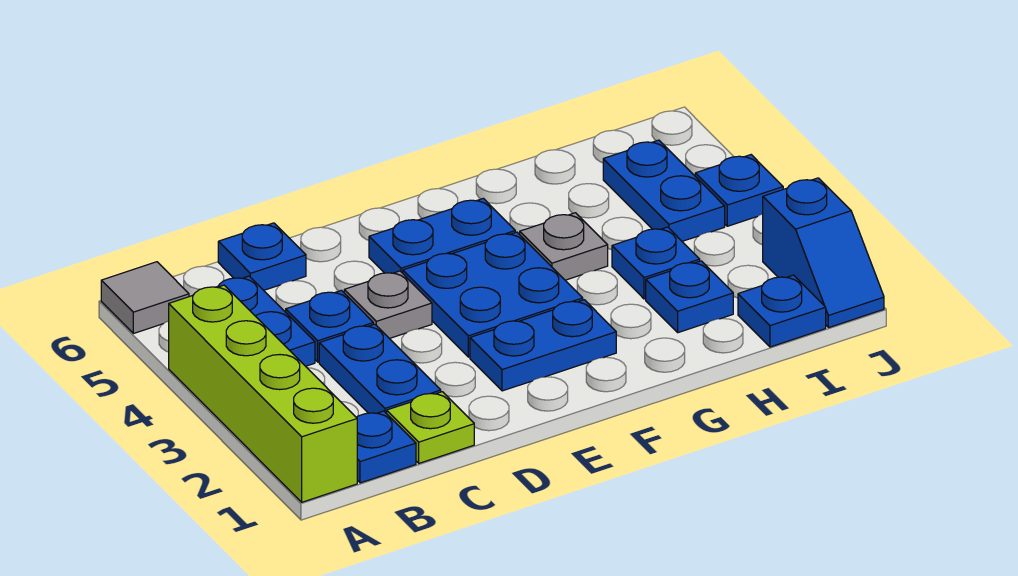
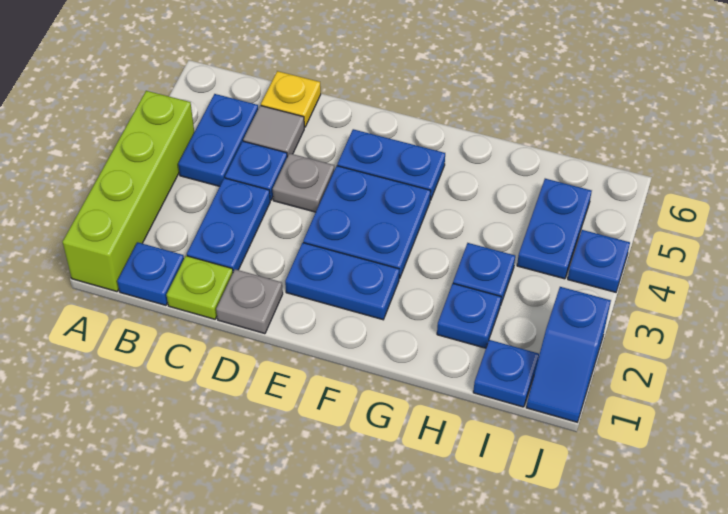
grey 1x1 tile [101,262,189,333] -> grey 1x1 tile moved to [243,106,304,157]
blue 1x1 plate [218,223,306,290] -> yellow 1x1 plate [261,71,321,127]
grey 1x1 plate [520,213,608,280] -> grey 1x1 plate moved to [216,269,283,334]

